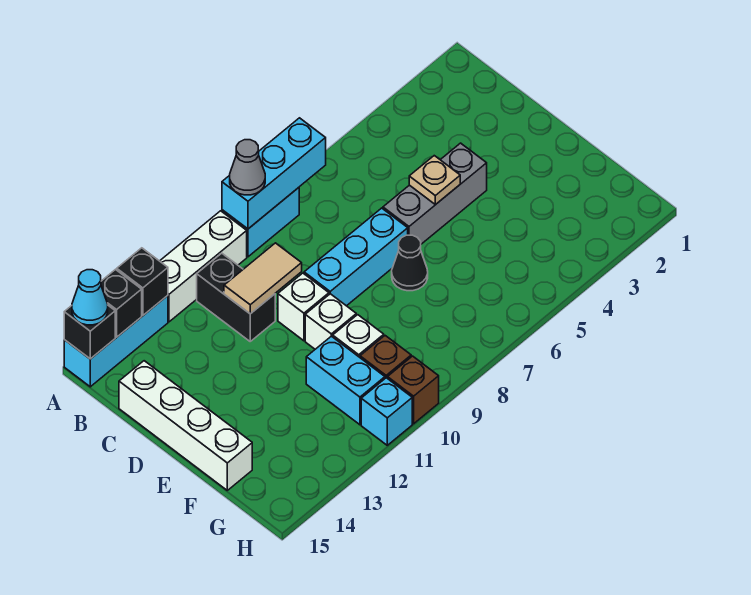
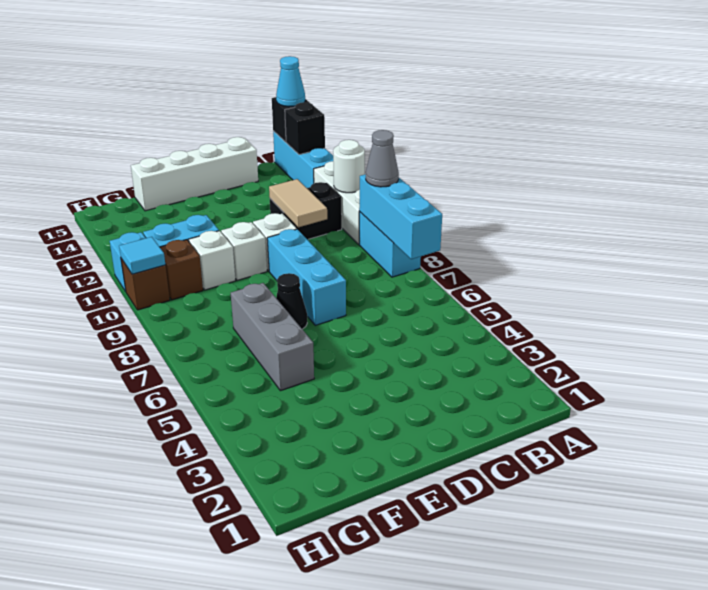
none -> white 1x1 round brick [333,140,365,193]
black 1x1 brick [117,248,168,315] -> none
grey 1x3 brick [383,143,487,244] -> grey 1x3 brick moved to [231,283,314,391]
tan 1x1 plate [409,156,460,205] -> none
none -> cyan 1x1 tile [119,237,165,274]

